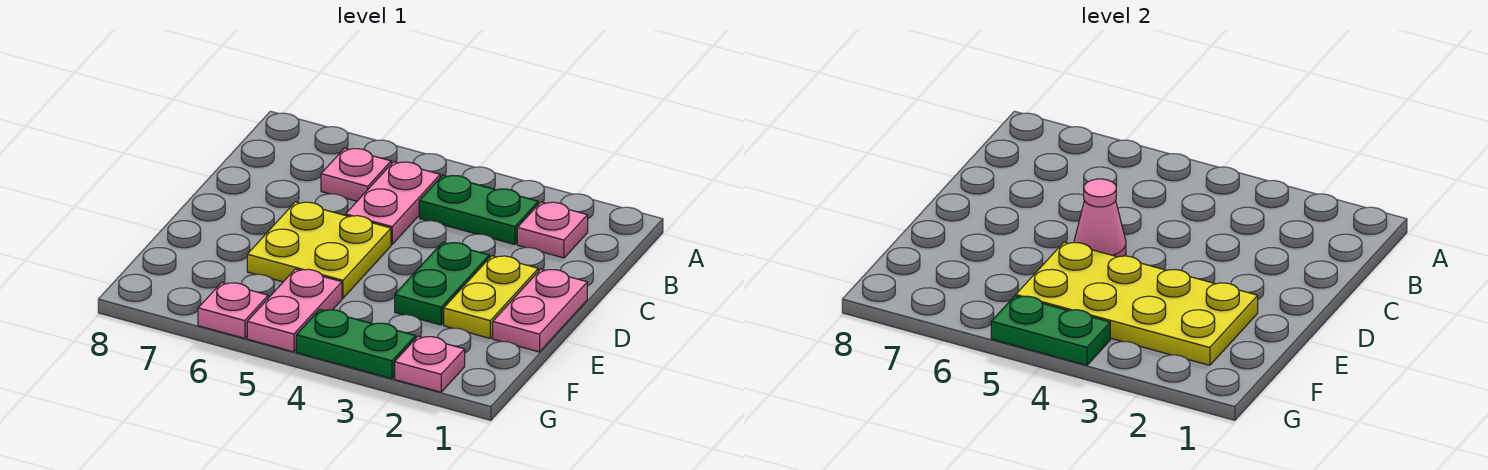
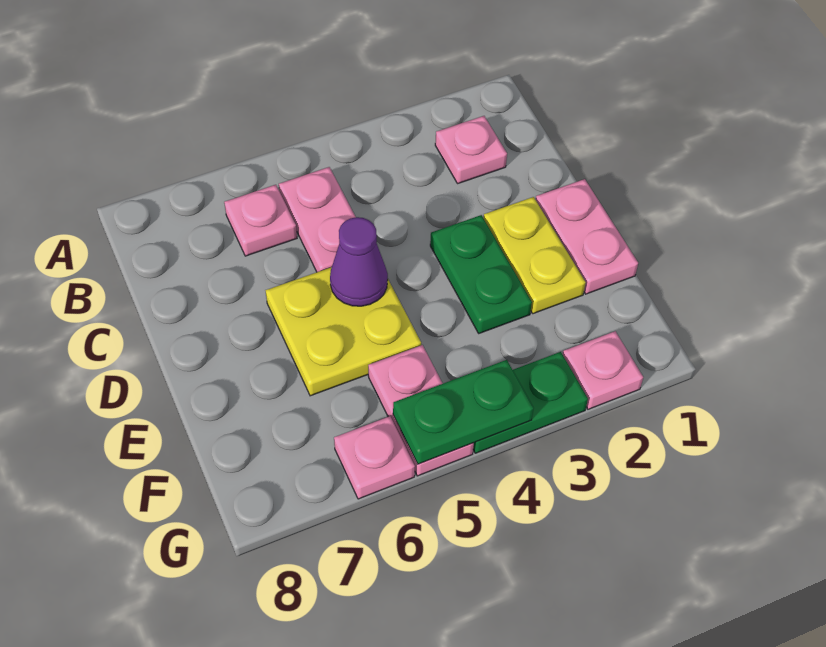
green 1x2 plate [419,175,538,244] -> none
pink 1x1 cone [1074,179,1126,257] -> purple 1x1 cone [330,217,388,306]
yellow 2x4 plate [1016,242,1258,365] -> none

